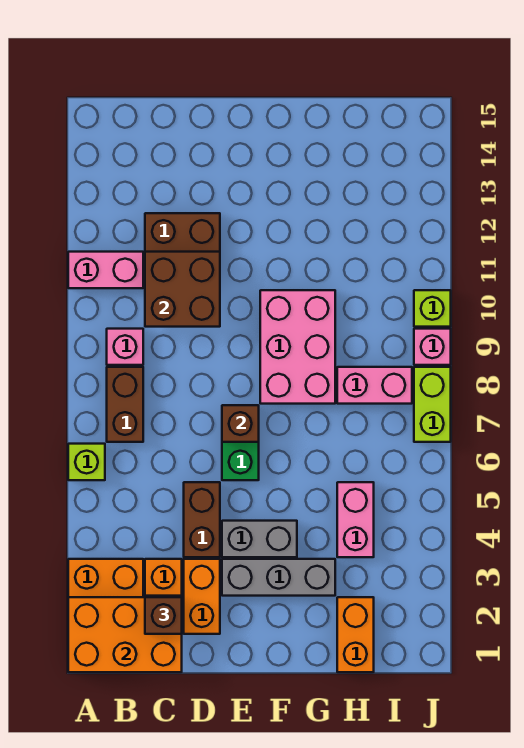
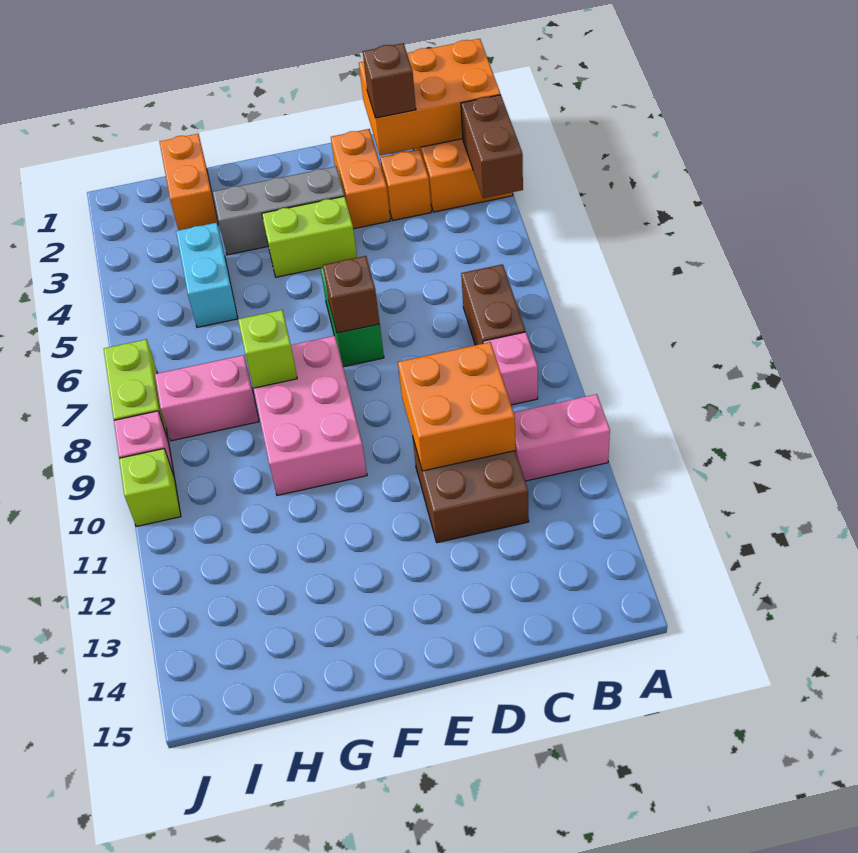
lime 1x1 brick [68,444,105,480] -> lime 1x1 brick moved to [238,310,297,388]
brown 2x2 brick [145,252,220,327] -> orange 2x2 brick [398,342,516,471]
brown 1x2 brick [184,482,220,557] -> brown 1x2 brick moved to [461,95,523,198]
grey 1x2 brick [222,521,297,557] -> lime 1x2 brick [262,196,357,277]
pink 1x2 brick [337,482,374,557] -> cyan 1x2 brick [176,223,238,327]

